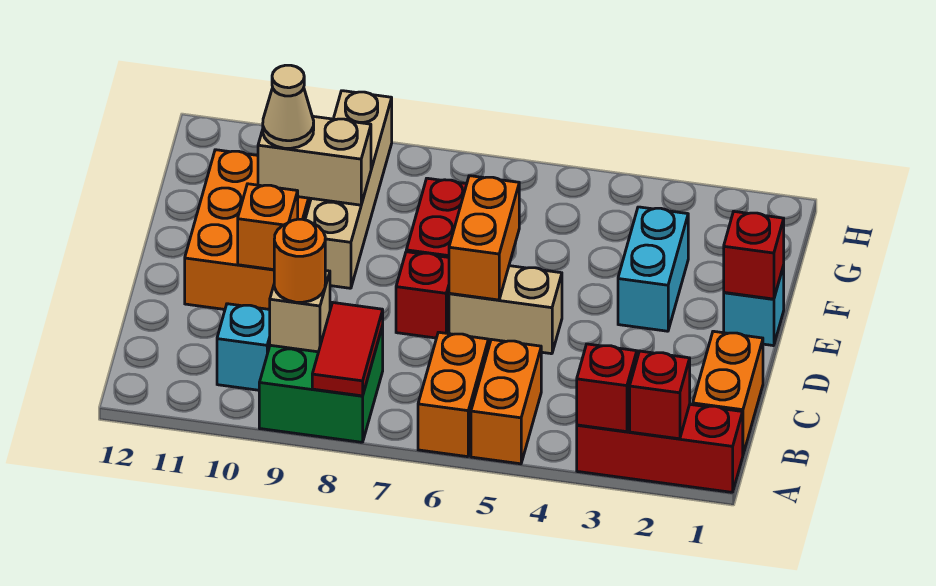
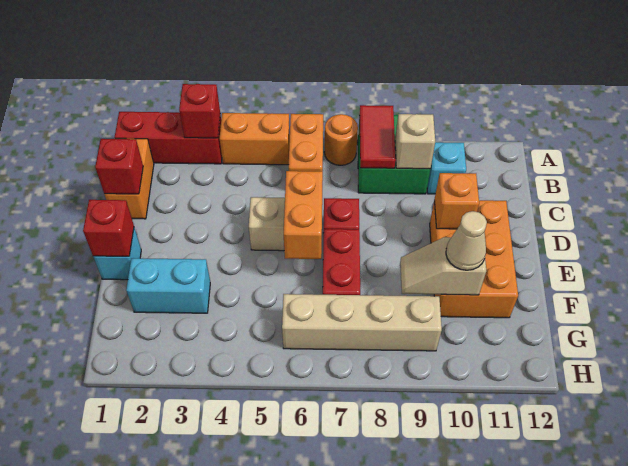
red 1x1 brick [630,351,690,439] -> red 1x1 brick moved to [95,139,143,194]
orange 1x2 brick [471,339,541,464] -> orange 1x2 brick turned to [220,113,290,165]
orange 1x1 round brick [274,219,325,302] -> orange 1x1 round brick moved to [324,114,358,165]
cyan 1x2 brick [618,207,688,331] -> cyan 1x2 brick turned to [126,258,210,313]
tan 1x4 brick [305,91,392,288] -> tan 1x4 brick turned to [282,294,442,351]
tan 1x2 brick [258,116,371,205] -> tan 1x2 slope [400,237,486,295]

